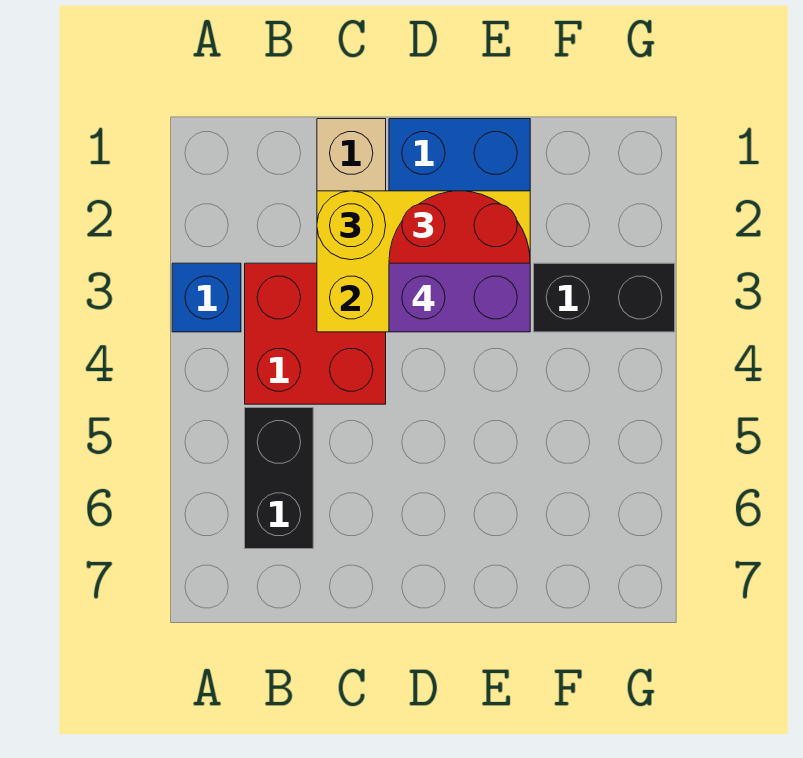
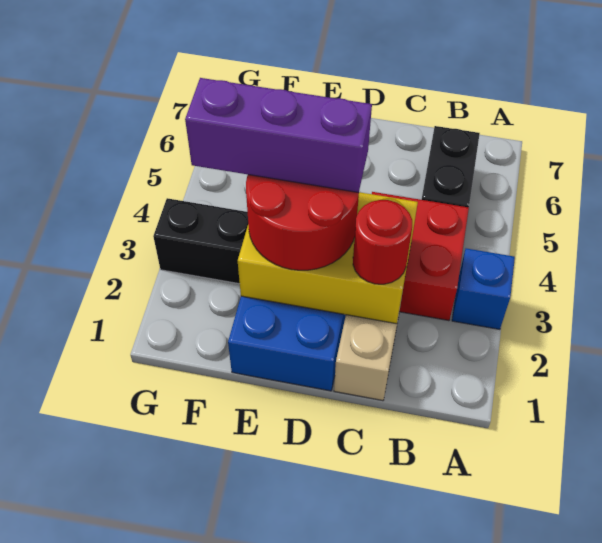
yellow 1x1 round brick [317,191,386,260] -> red 1x1 round brick [353,200,412,284]
purple 1x2 brick [389,263,530,332] -> purple 1x3 brick [185,78,372,193]

